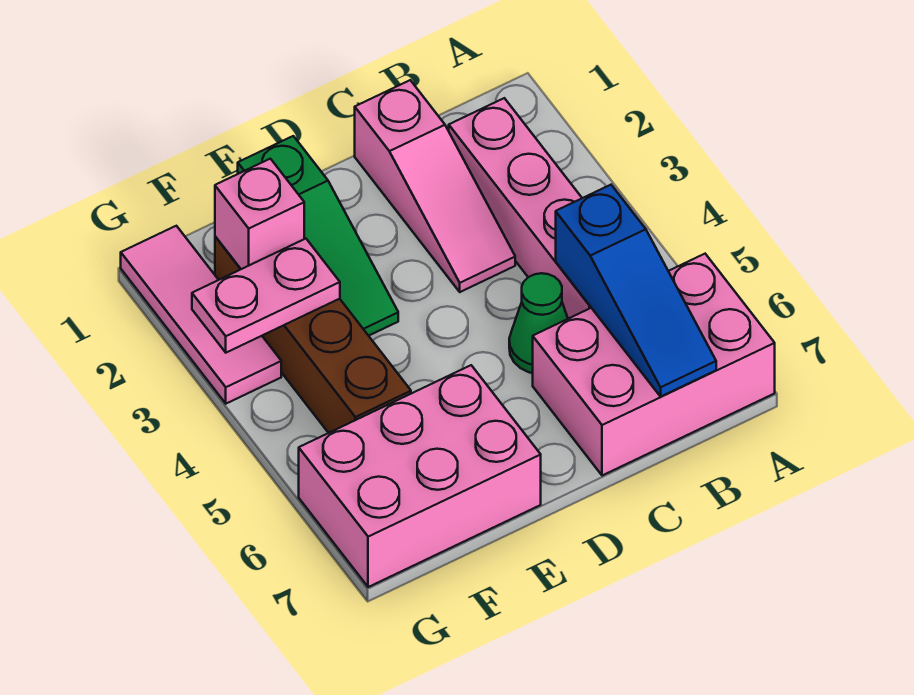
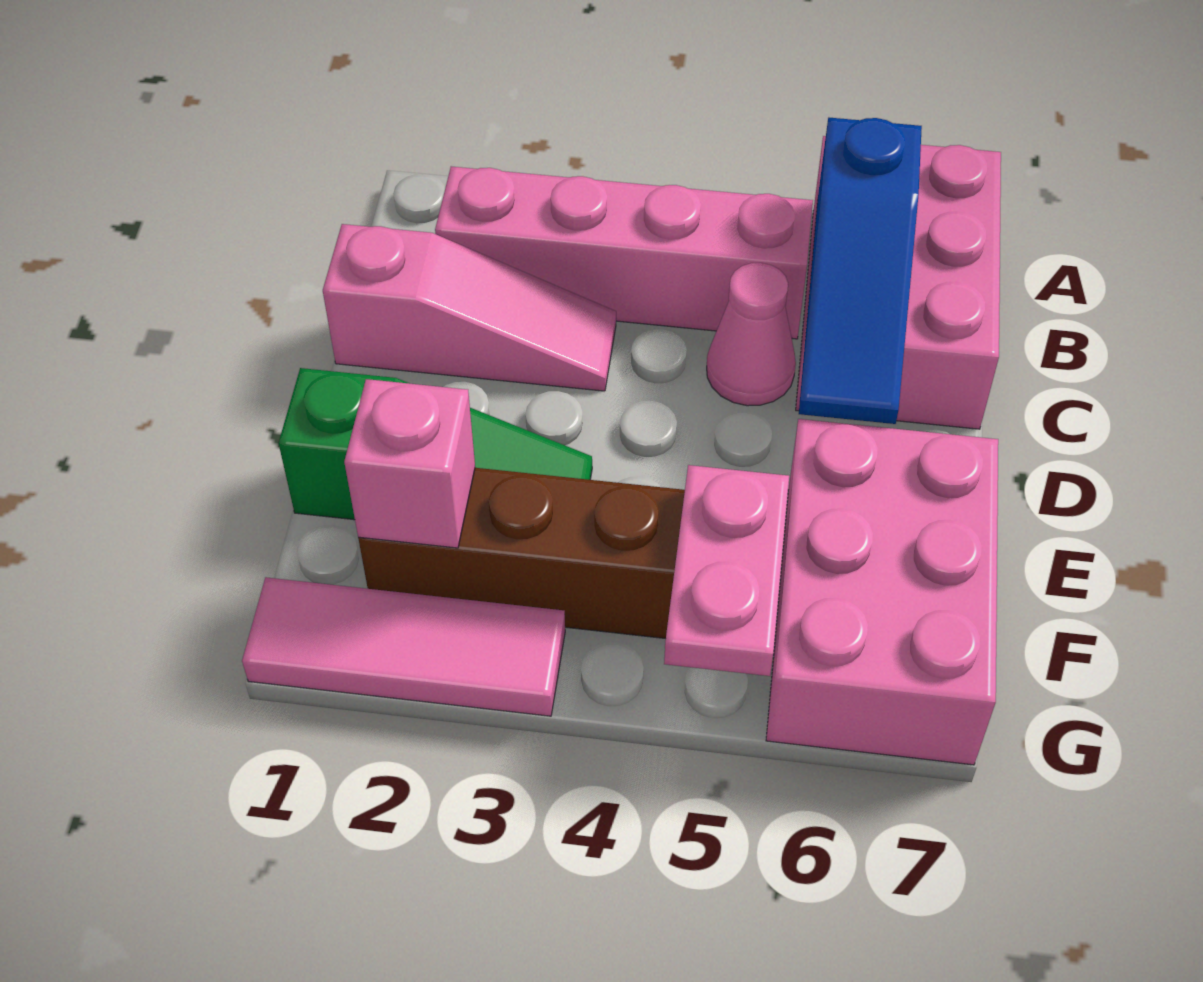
blue 1x3 slope [556,185,716,396] -> blue 1x3 slope turned to [799,118,922,424]
green 1x1 cone [509,273,568,373] -> pink 1x1 cone [707,263,796,406]
pink 1x2 plate [192,239,340,353] -> pink 1x2 plate moved to [664,465,789,676]

